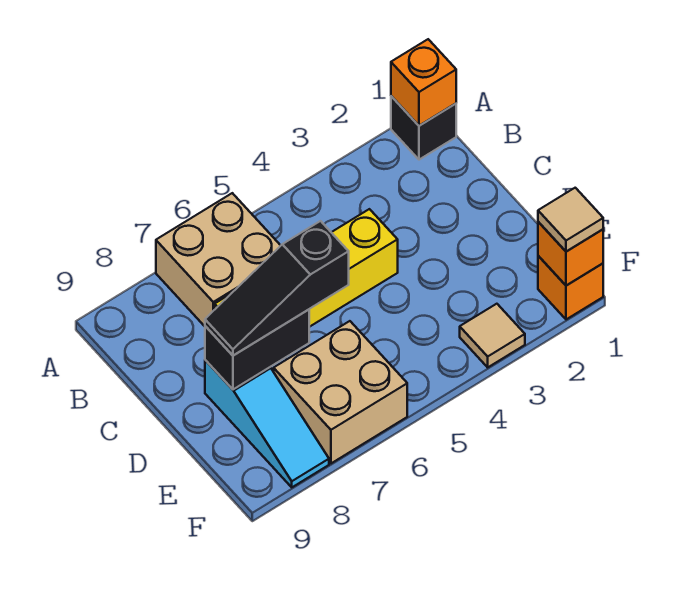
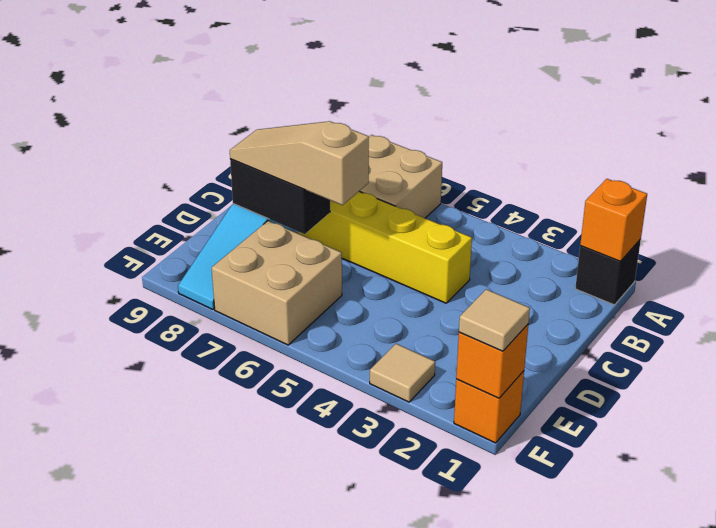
black 1x3 slope [205,221,349,356] -> tan 1x3 slope [230,121,369,205]

